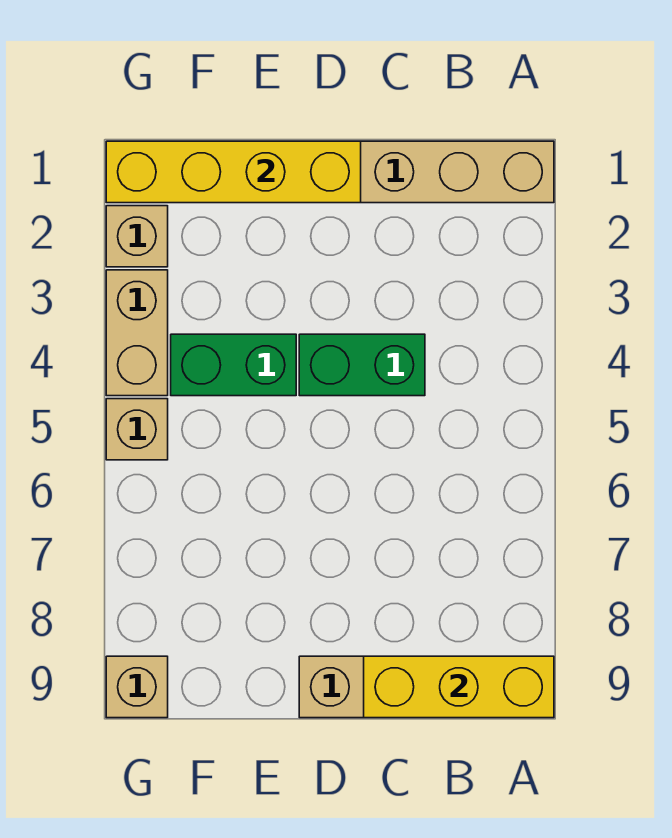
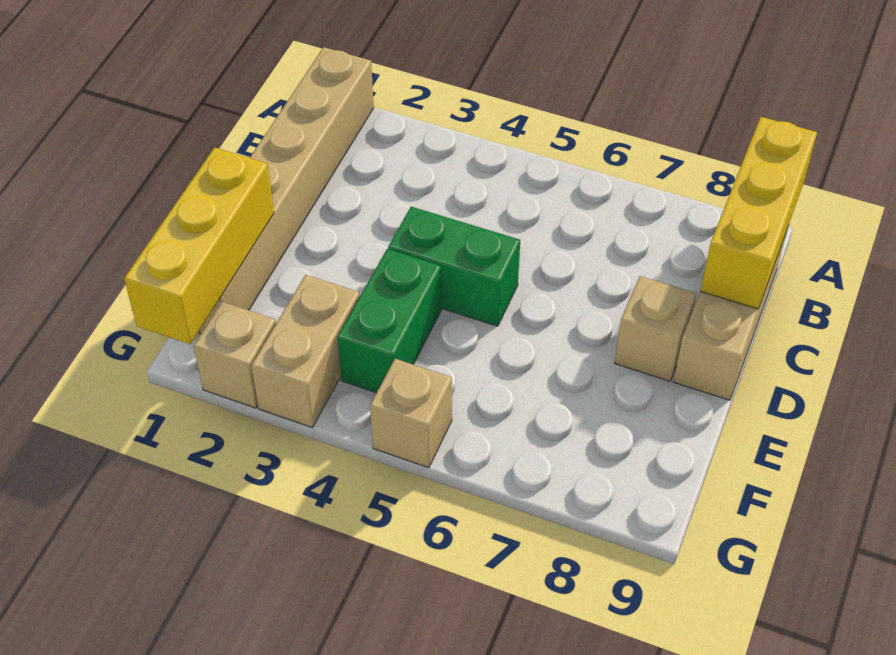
green 1x2 brick [299,334,425,396] -> green 1x2 brick turned to [388,207,520,326]
yellow 1x4 brick [106,141,361,203] -> yellow 1x3 brick [124,147,274,344]
tan 1x2 brick [106,270,168,396] -> tan 1x2 brick turned to [251,275,360,428]
tan 1x1 brick [106,656,168,718] -> tan 1x1 brick moved to [615,276,696,381]

